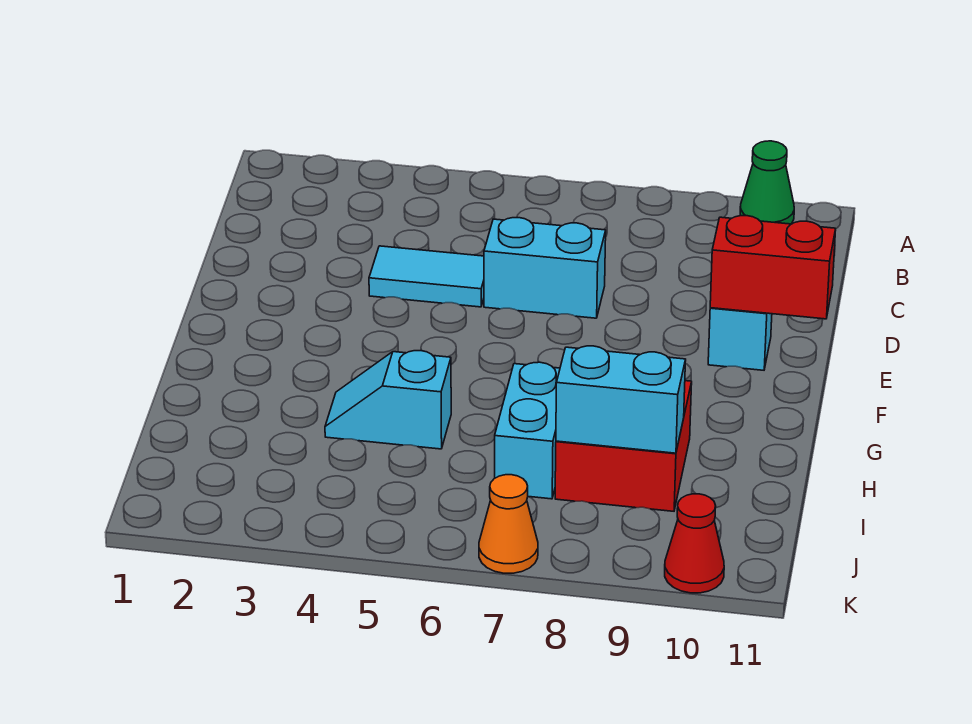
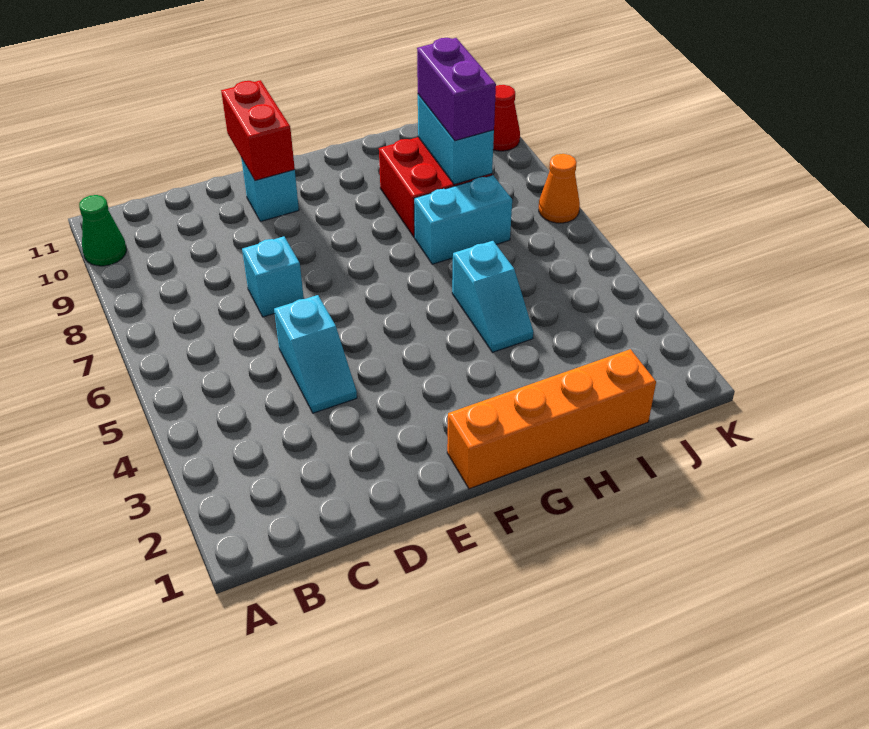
cyan 1x2 tile [369,246,484,307] -> cyan 1x2 slope [274,295,357,413]
cyan 1x2 brick [484,218,606,318] -> cyan 1x1 brick [242,236,304,317]
none -> orange 1x4 brick [447,349,656,489]
none -> purple 1x2 brick [417,38,496,141]

